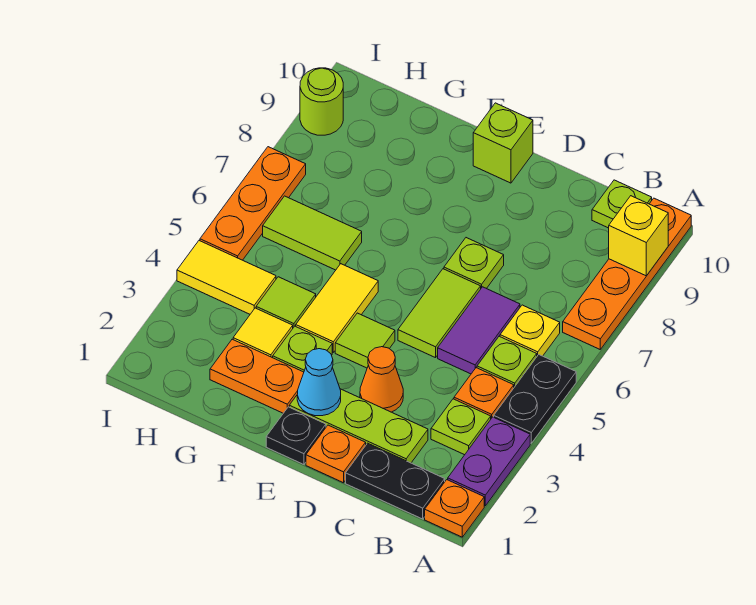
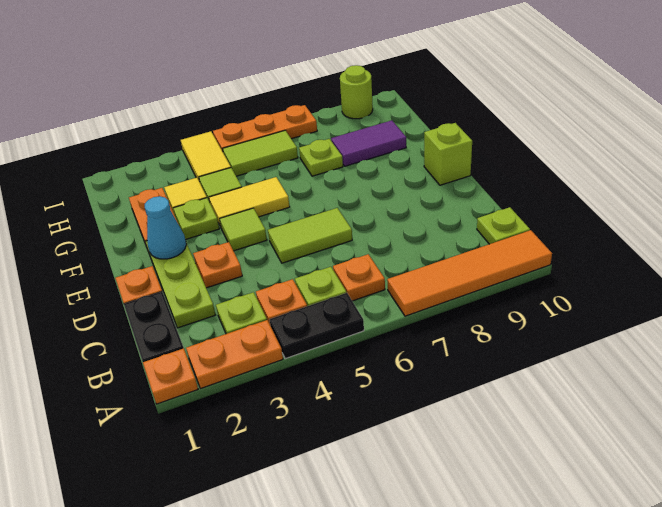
purple 1x2 plate [448,417,530,506] -> orange 1x2 plate [186,320,283,389]
orange 1x4 plate [563,198,691,349] -> orange 1x4 tile [387,230,552,316]
yellow 1x1 brick [609,196,668,276] -> none
yellow 1x1 plate [500,305,560,356] -> orange 1x1 plate [333,254,385,301]
purple 1x2 tile [438,287,520,374] -> purple 1x2 tile moved to [331,120,406,166]
orange 1x1 cone [360,347,403,412] -> orange 1x1 plate [193,242,242,288]
lime 1x1 plate [444,238,504,289] -> lime 1x1 plate moved to [299,139,343,176]
black 1x1 plate [266,407,326,464] -> none
lime 1x2 tile [263,196,362,270] -> lime 1x2 tile turned to [223,130,298,176]

